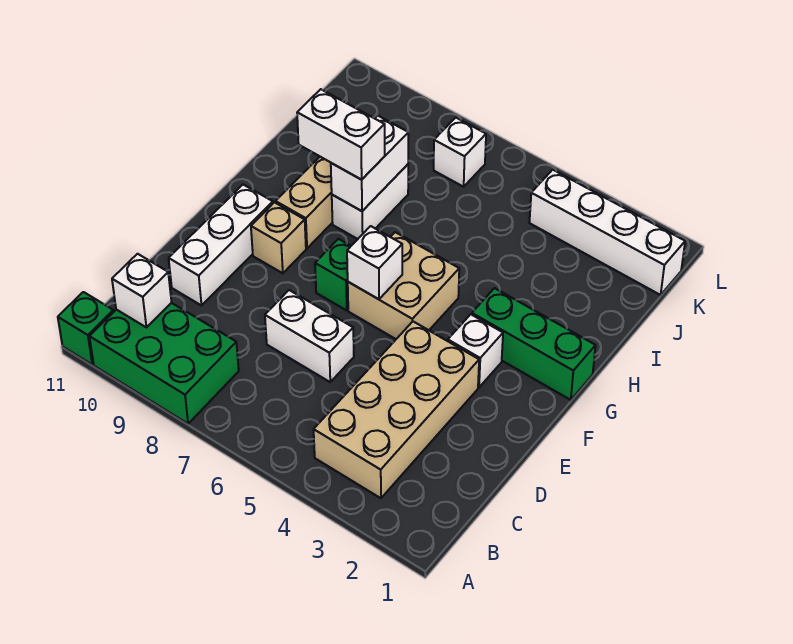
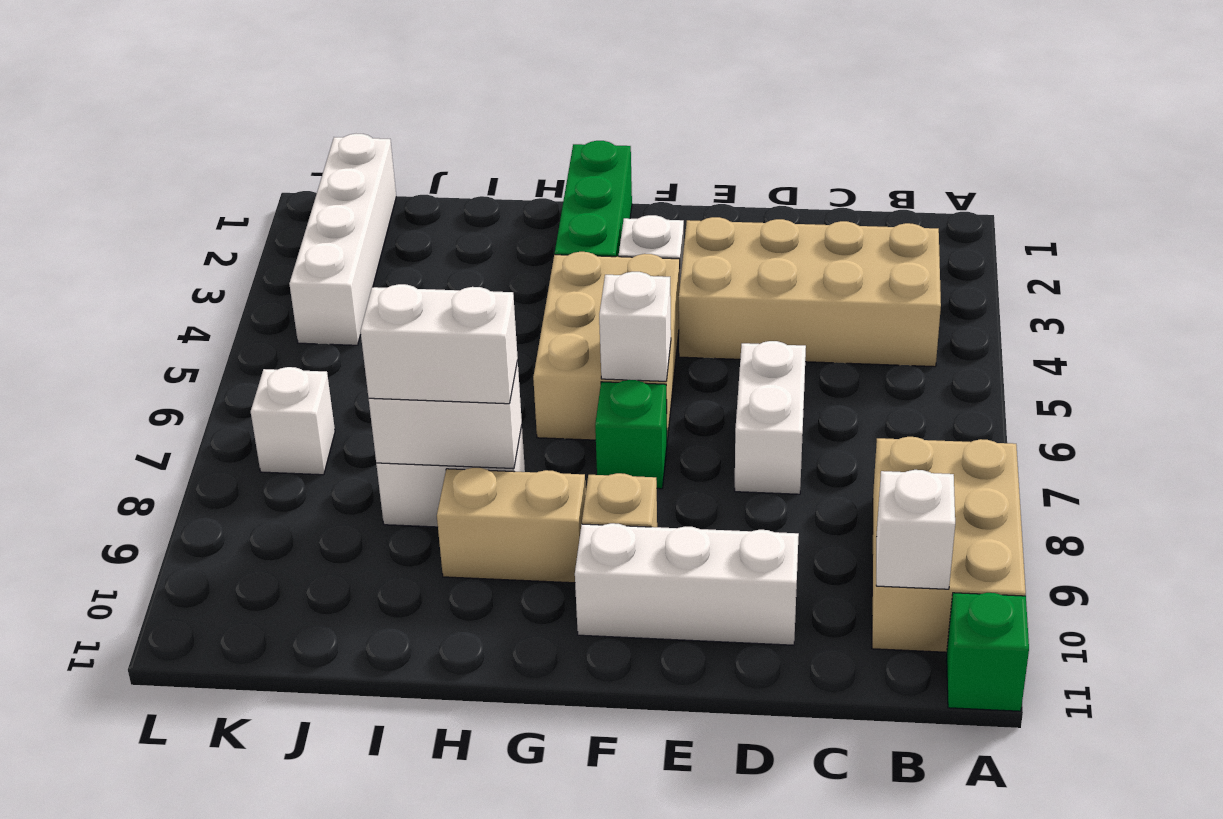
green 2x3 brick [89,303,239,424] -> tan 2x3 brick [872,437,1026,652]
tan 2x2 brick [348,232,459,339] -> tan 2x3 brick [533,252,680,440]
white 1x2 brick [297,89,385,180] -> white 1x2 brick turned to [360,284,518,404]

